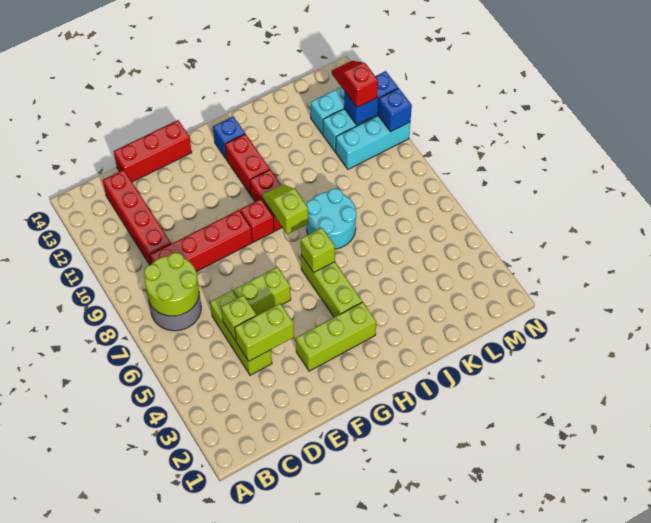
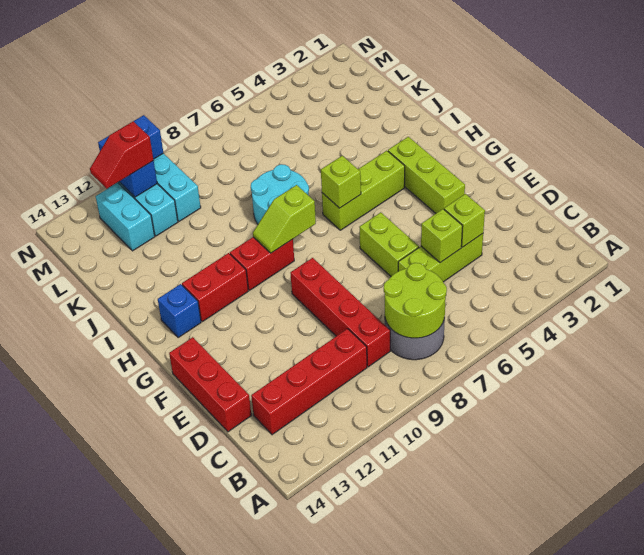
lime 1x2 brick [235,303,294,361] -> lime 1x1 brick [444,194,485,247]
red 1x1 brick [240,199,274,242] -> none

